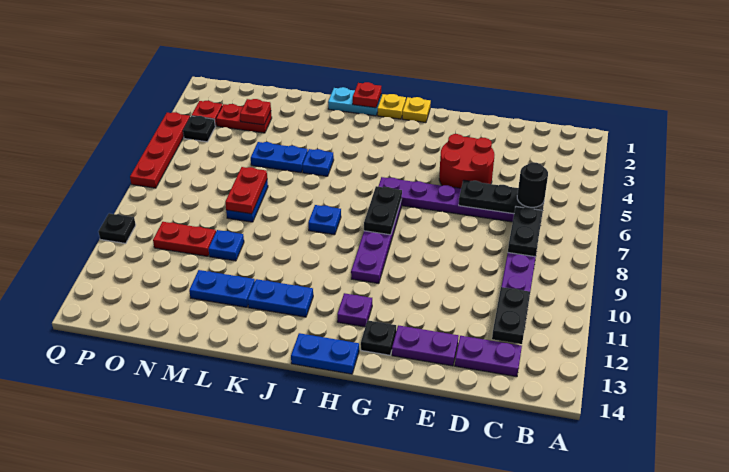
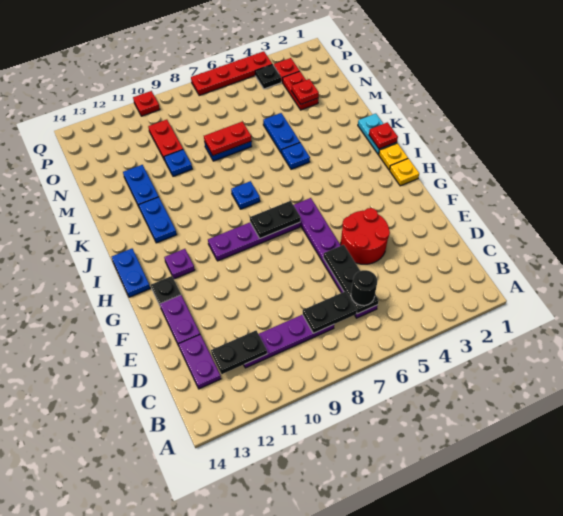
black 1x1 plate [98,213,136,243] -> red 1x1 plate [133,91,160,116]

